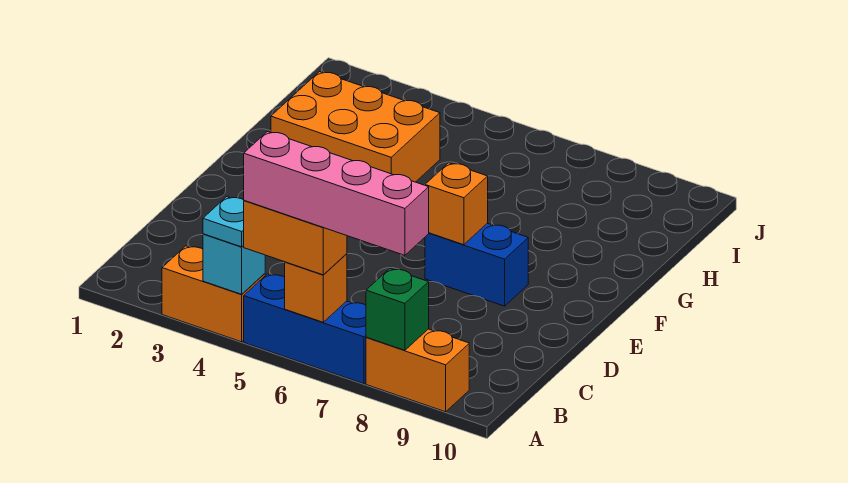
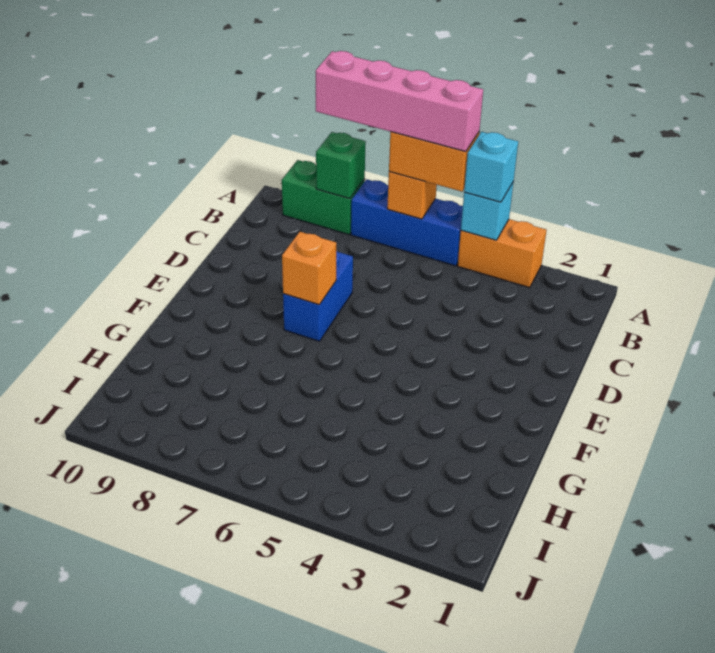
cyan 1x1 plate [203,197,244,247] -> cyan 1x1 brick [464,132,518,202]
orange 1x2 brick [366,329,469,412] -> green 1x2 brick [282,160,365,234]
blue 1x2 brick [425,223,528,306] -> blue 1x2 brick turned to [283,251,353,341]
orange 2x3 brick [271,72,440,182] -> none

